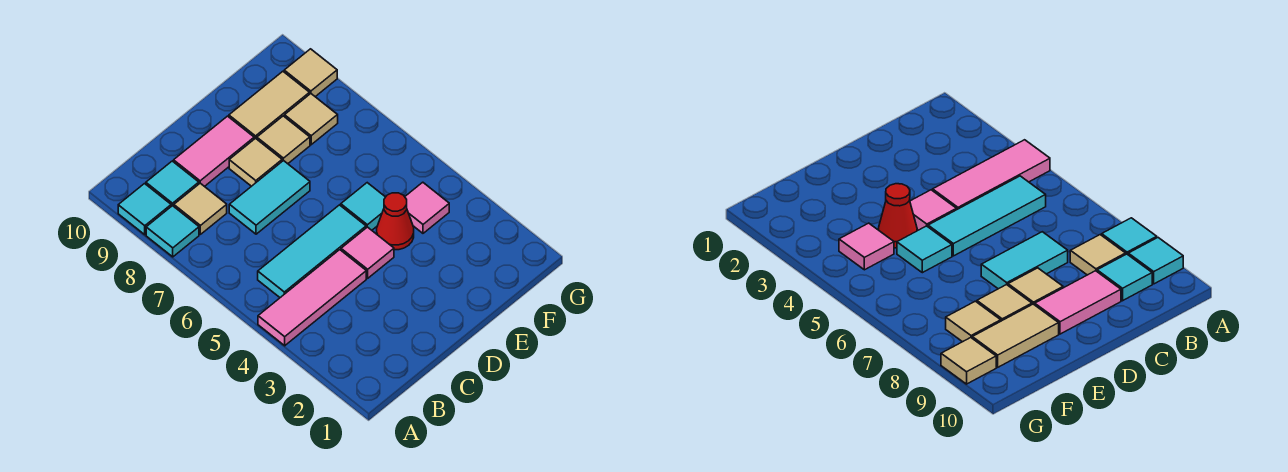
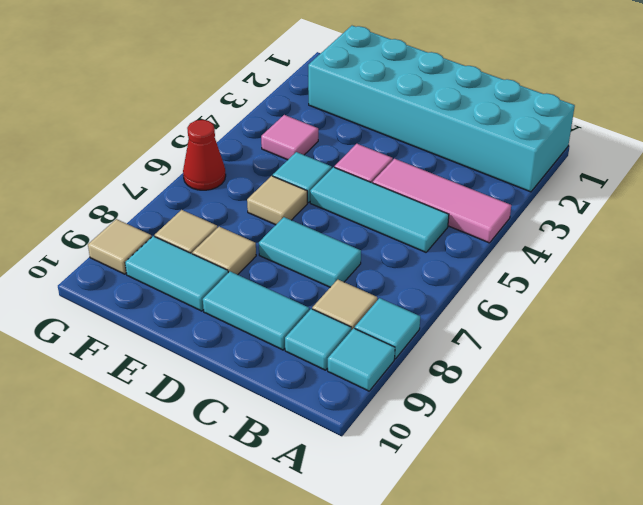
none -> cyan 2x6 brick [308,26,575,192]
pink 1x2 tile [174,116,254,187] -> cyan 1x2 tile [203,272,309,350]
tan 1x1 tile [229,138,282,186] -> tan 1x1 tile moved to [247,176,307,225]
red 1x1 cone [377,193,414,250] -> red 1x1 cone moved to [183,120,226,190]
tan 1x2 tile [229,71,310,139] -> cyan 1x2 tile [125,236,228,311]

